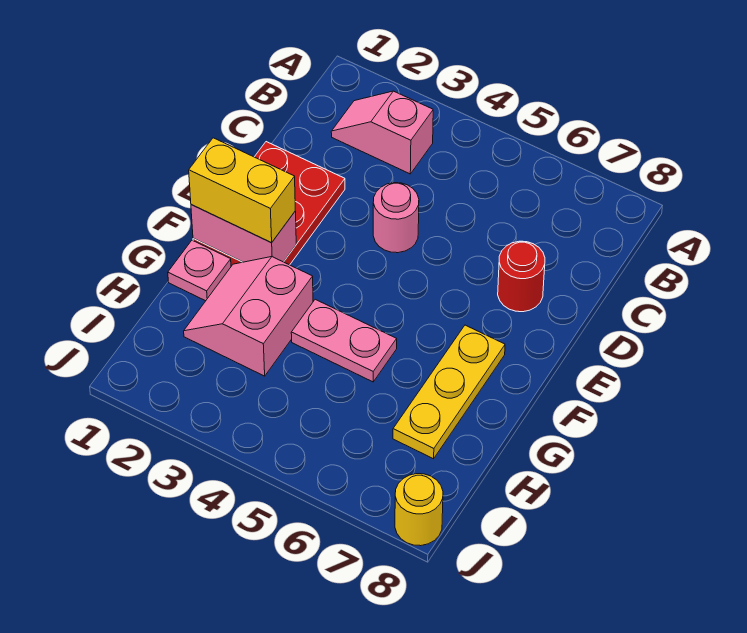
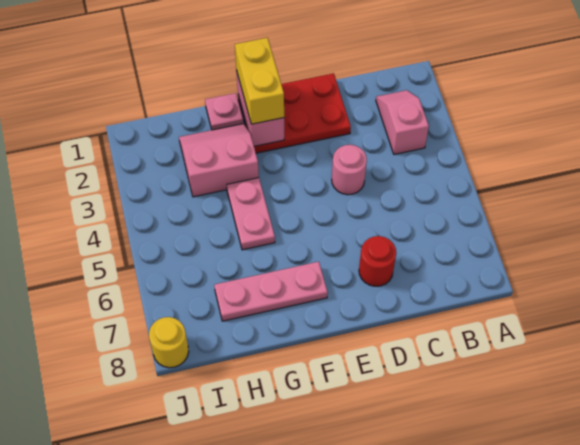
yellow 1x3 plate [393,325,505,459] -> pink 1x3 plate [214,262,328,321]

